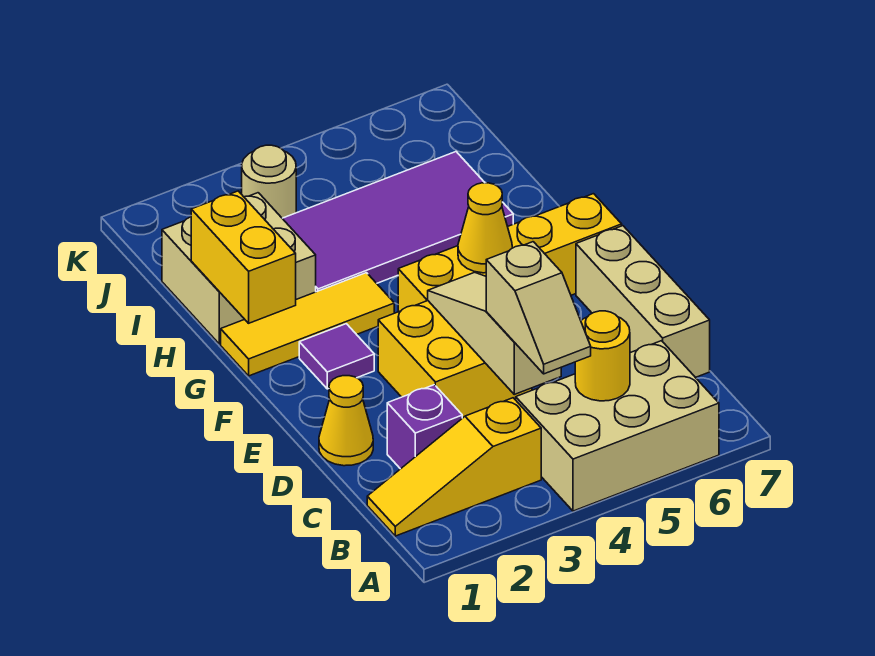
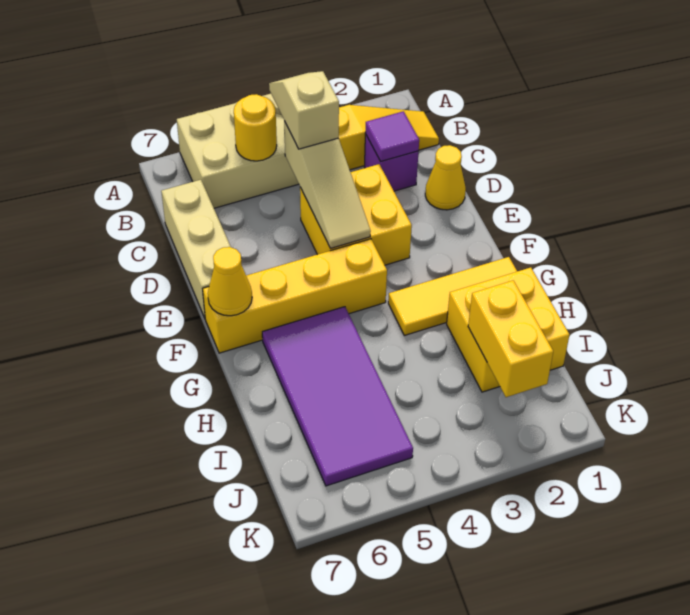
purple 1x1 tile [299,324,374,389] -> purple 1x1 tile moved to [365,111,419,161]
yellow 1x1 cone [458,183,512,273] -> yellow 1x1 cone moved to [208,247,252,316]
yellow 1x2 brick [191,191,296,323] -> yellow 1x2 brick moved to [468,280,553,397]
tan 2x2 brick [162,193,316,344] -> yellow 2x2 brick [447,267,569,392]
purple 2x4 tile [282,152,513,292] -> purple 2x4 tile turned to [262,307,413,486]
tan 1x1 round brick [242,145,296,218] -> none

